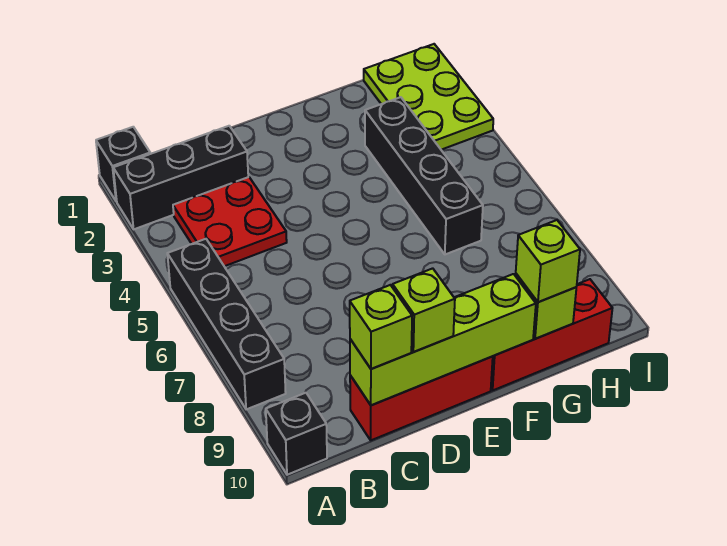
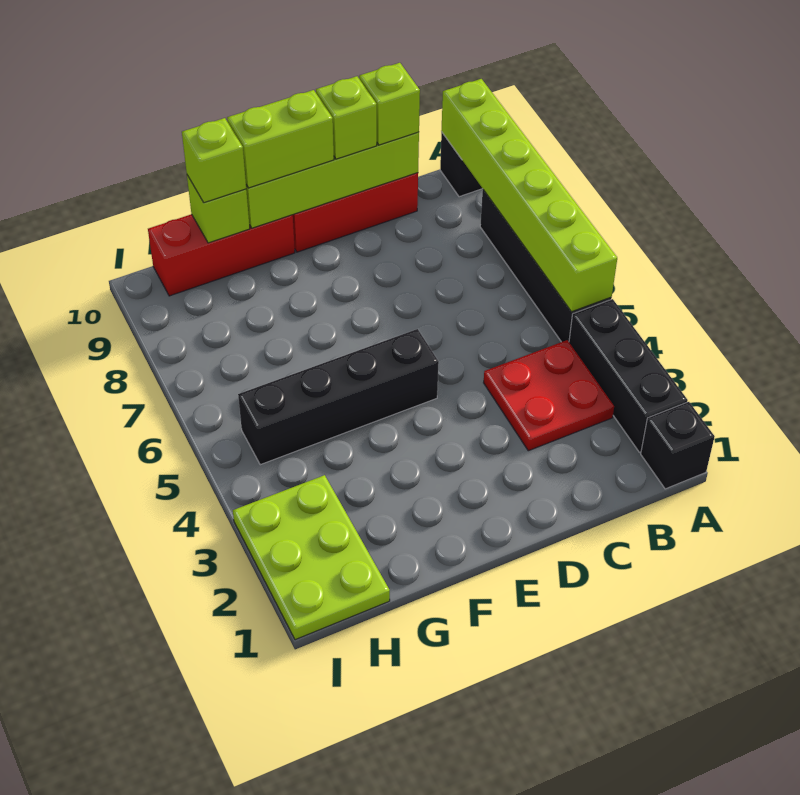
black 1x3 brick [113,126,248,229] -> black 1x3 brick turned to [569,299,688,452]
none -> lime 1x6 brick [441,79,617,312]
none -> lime 1x2 brick [227,90,334,188]
black 1x4 brick [365,97,483,254] -> black 1x4 brick turned to [238,329,439,465]

